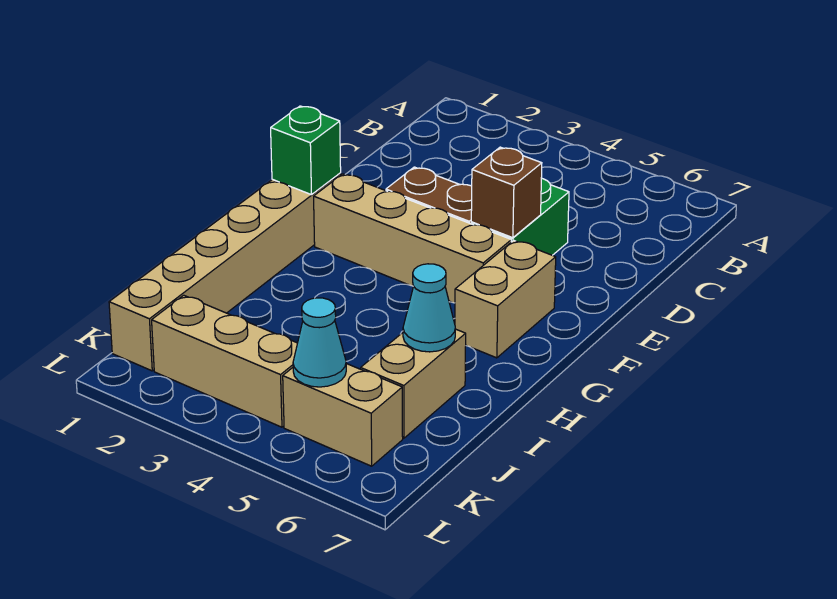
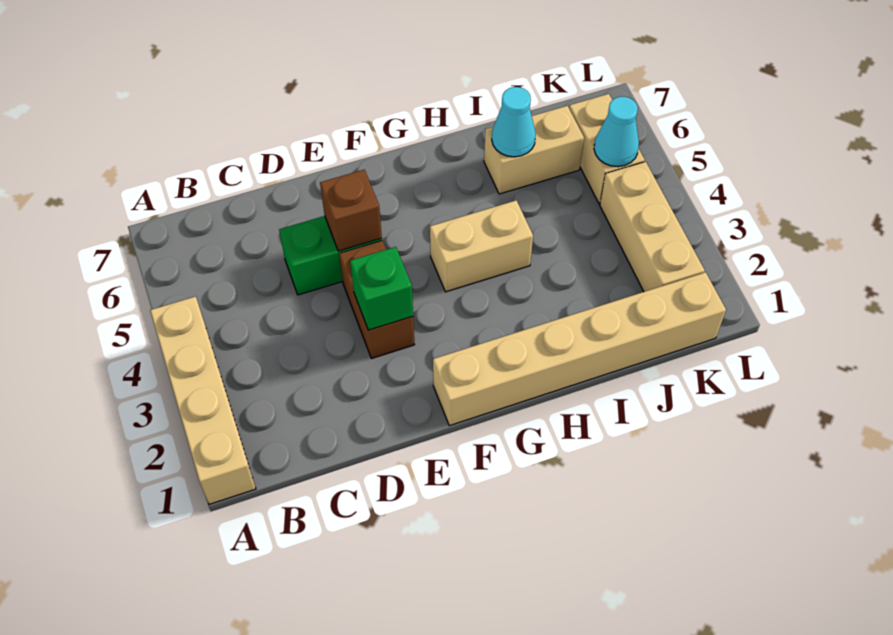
green 1x1 brick [271,106,341,195] -> green 1x1 brick moved to [350,247,413,330]
tan 1x4 brick [314,174,511,303] -> tan 1x4 brick moved to [150,296,256,504]
tan 1x2 brick [455,240,556,358] -> tan 1x2 brick moved to [430,200,533,292]

